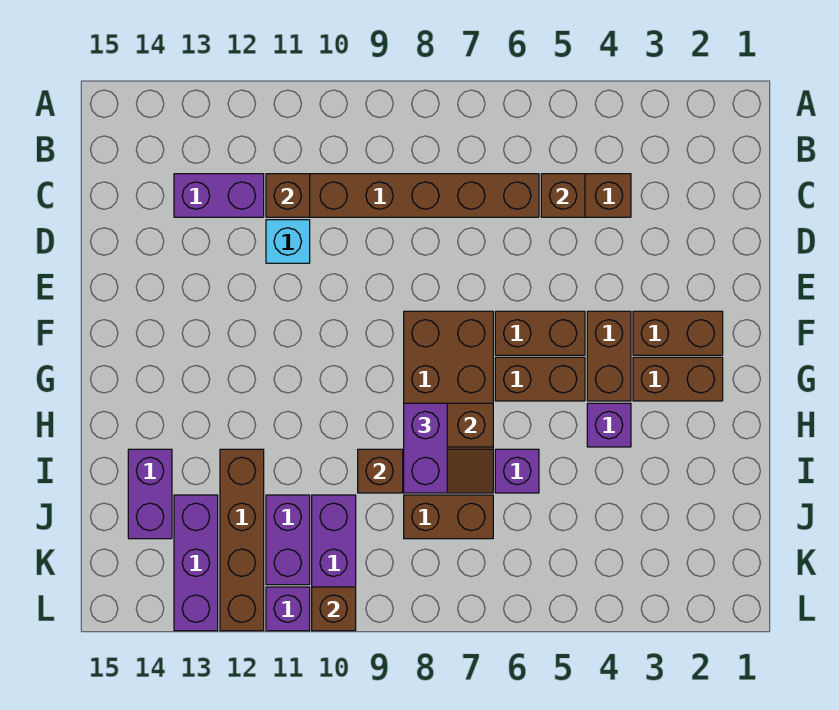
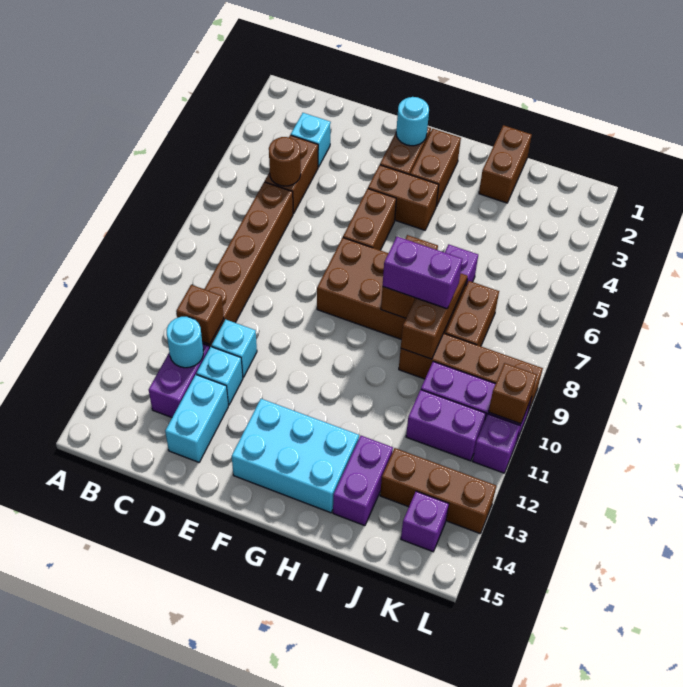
none -> cyan 1x1 brick [291,113,331,167]
brown 1x1 brick [541,174,585,217] -> brown 1x1 round brick [269,137,301,186]
none -> cyan 1x1 round brick [167,317,203,368]
none -> cyan 1x1 brick [196,347,243,405]
none -> cyan 1x2 brick [165,375,228,462]
none -> cyan 1x1 round brick [396,97,429,146]
none -> cyan 2x3 brick [232,399,359,513]
brown 1x2 brick [495,357,585,401] -> brown 1x2 brick moved to [479,125,532,203]
purple 1x1 brick [587,403,631,447] -> purple 1x1 brick moved to [401,491,449,552]
brown 1x4 brick [220,449,264,631] -> brown 1x4 brick moved to [399,333,543,412]
purple 1x2 brick [128,449,172,539] -> purple 1x2 brick turned to [333,436,393,526]
purple 1x3 brick [174,495,218,631] -> brown 1x3 brick [380,448,496,533]

